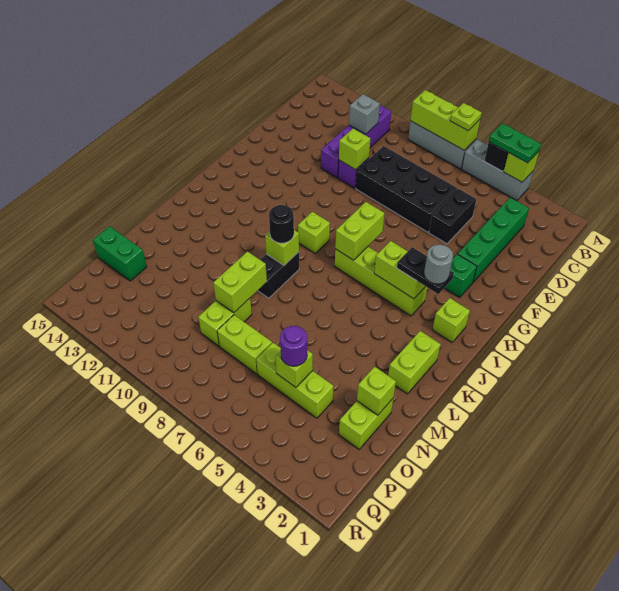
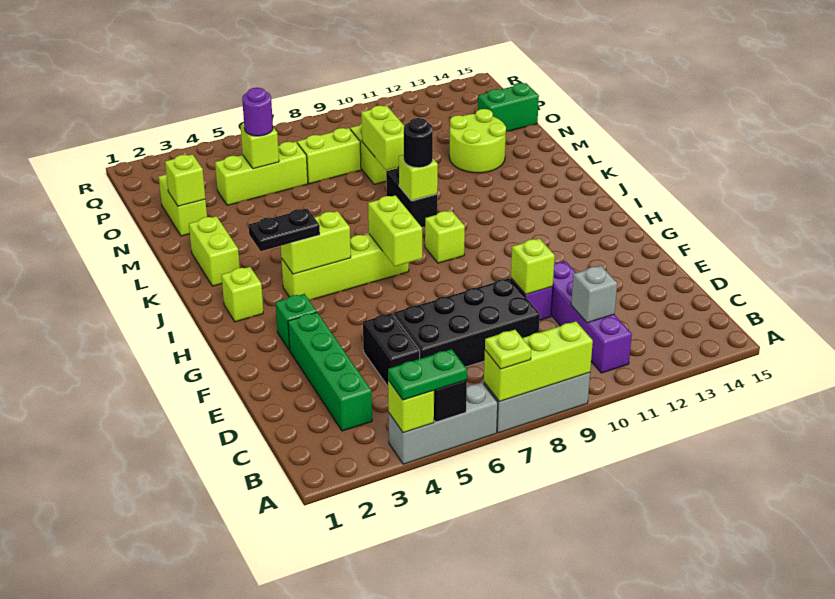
grey 1x1 round brick [424,244,453,284] -> none
none -> lime 2x2 round brick [449,109,506,173]

